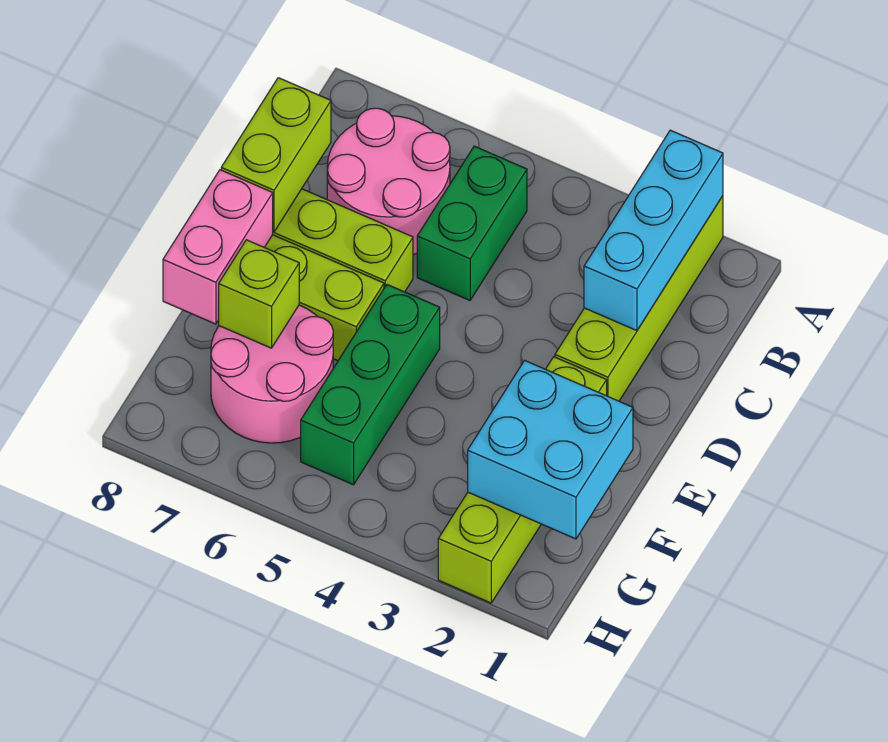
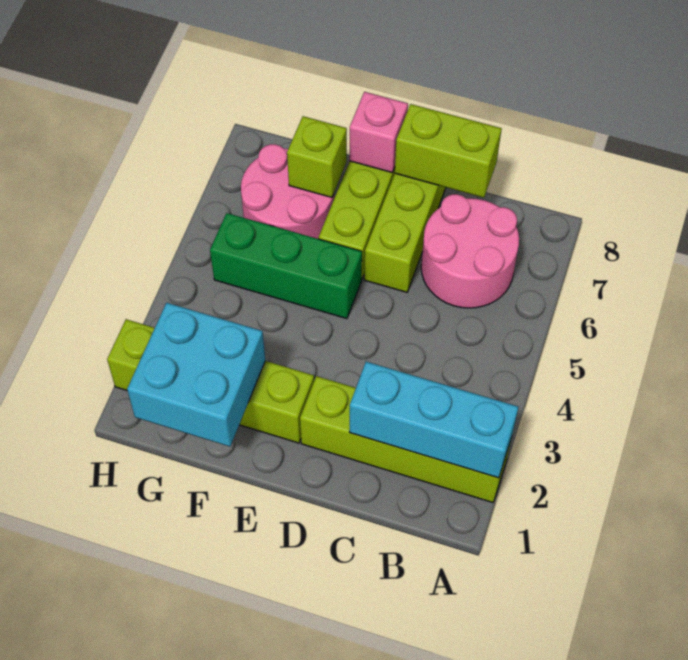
green 1x2 brick [417,146,527,301] -> none
pink 1x2 brick [163,170,273,324] -> pink 1x1 brick [349,92,408,173]

